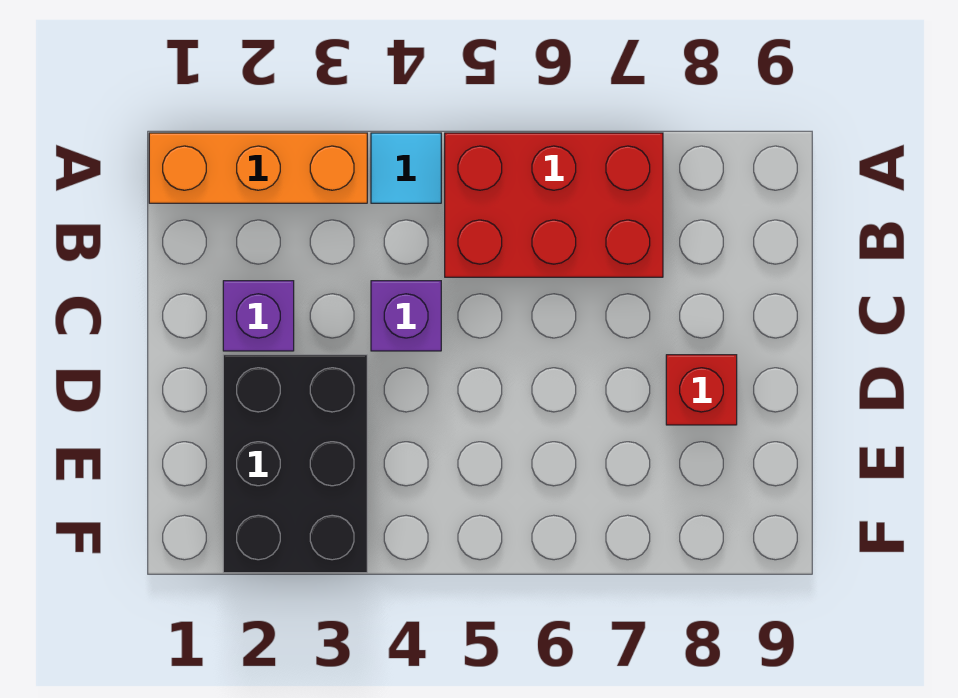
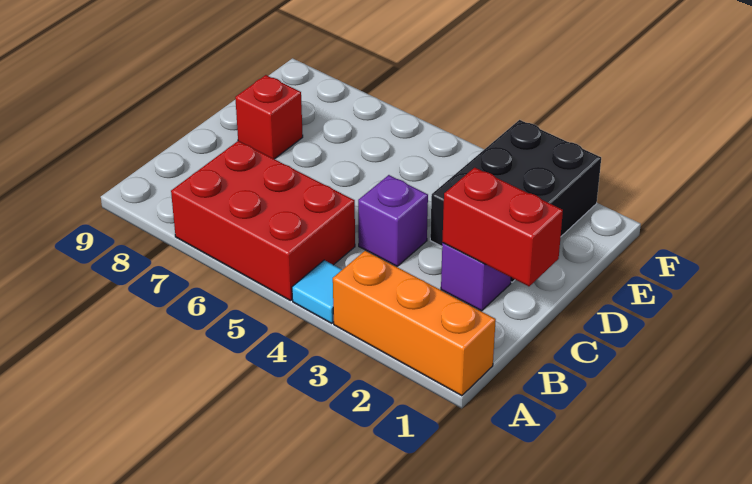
none -> red 1x2 brick [442,168,563,286]

